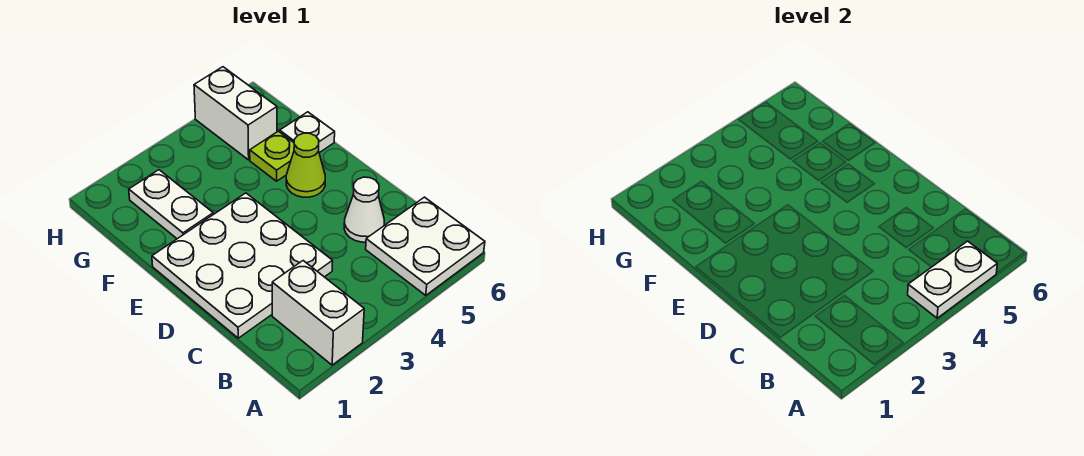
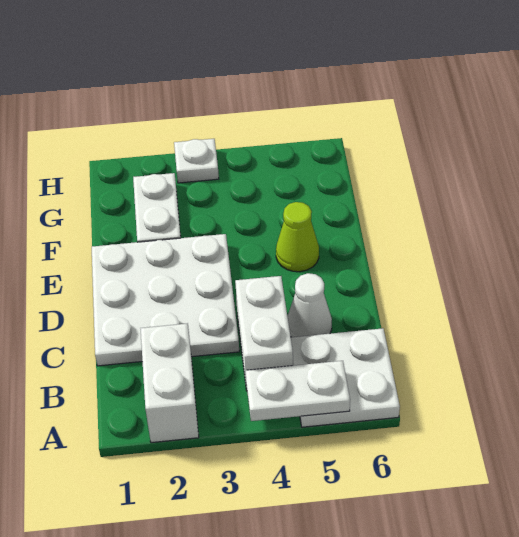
lime 1x1 plate [250,131,294,181] -> none
white 1x1 plate [280,112,335,153] -> white 1x1 plate moved to [174,139,219,183]
white 1x2 brick [194,67,277,160] -> white 1x2 brick moved to [235,276,293,391]

